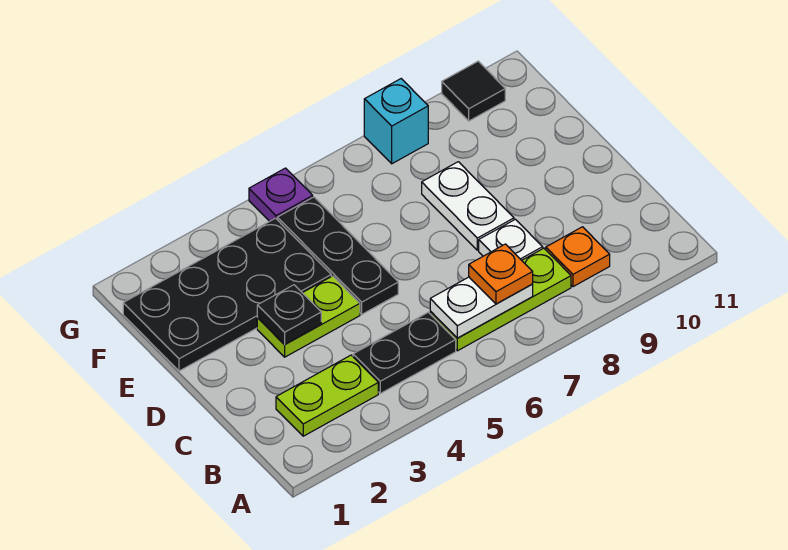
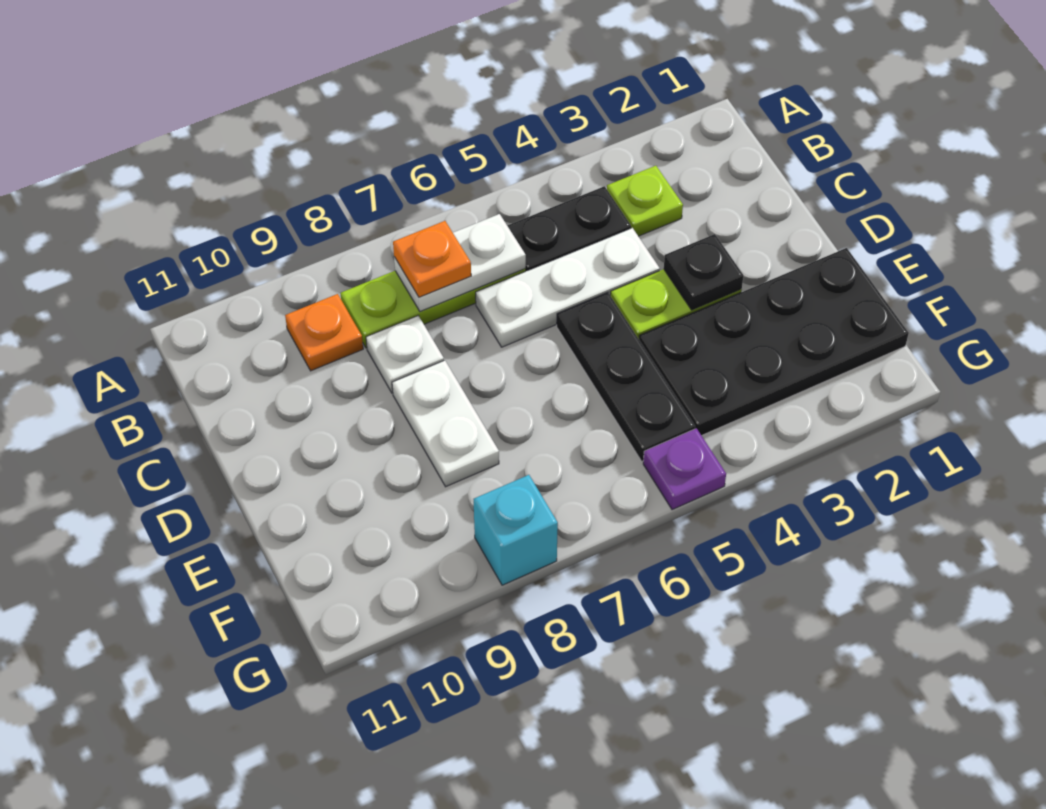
lime 1x2 plate [276,355,378,436] -> lime 1x1 plate [607,166,683,236]
none -> white 1x3 plate [476,228,660,347]
black 1x1 tile [442,61,505,121] -> none

